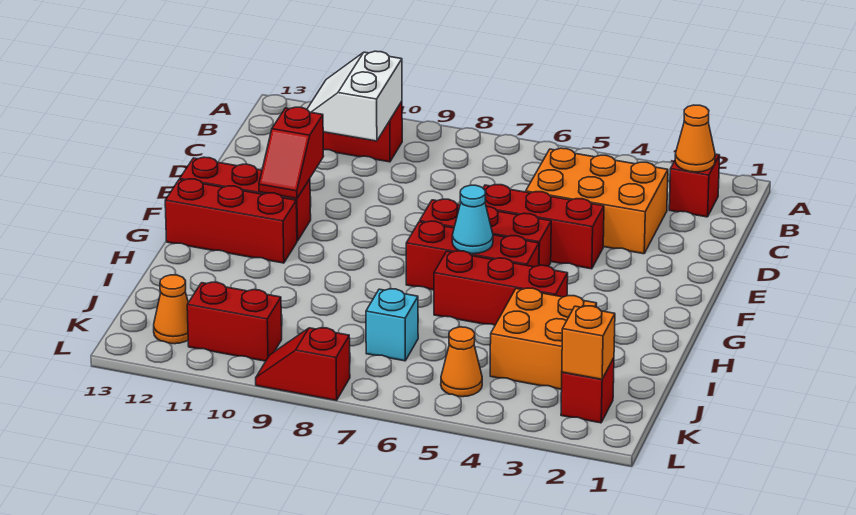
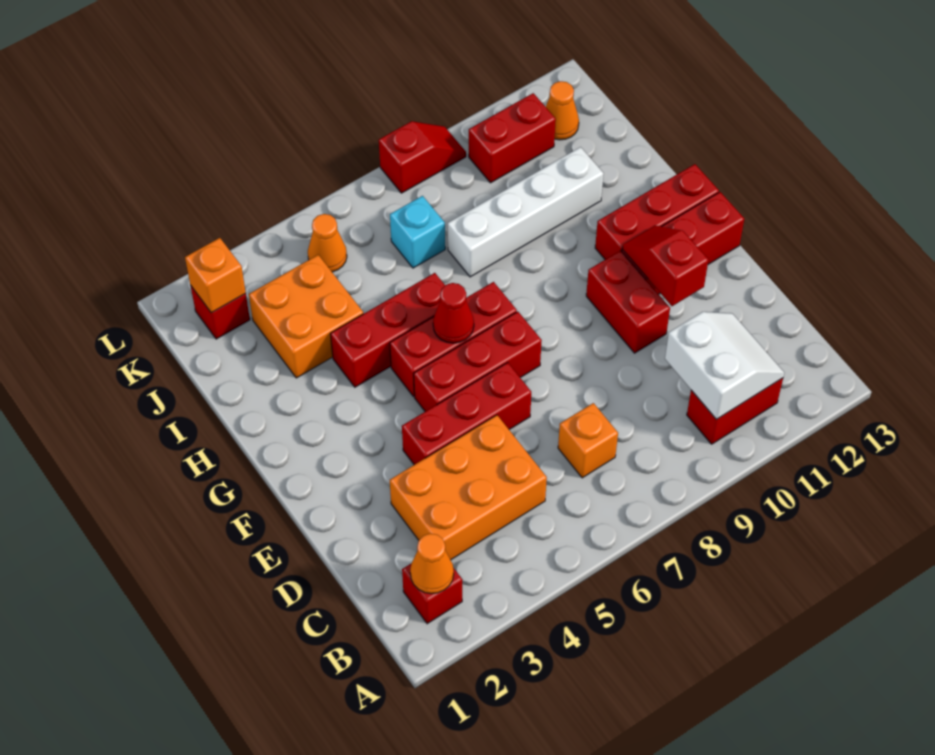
none -> orange 1x1 brick [558,403,618,478]
none -> red 1x2 brick [586,251,670,353]
cyan 1x1 cone [452,185,493,254] -> red 1x1 cone [433,283,474,343]
none -> white 1x4 brick [448,147,604,277]

